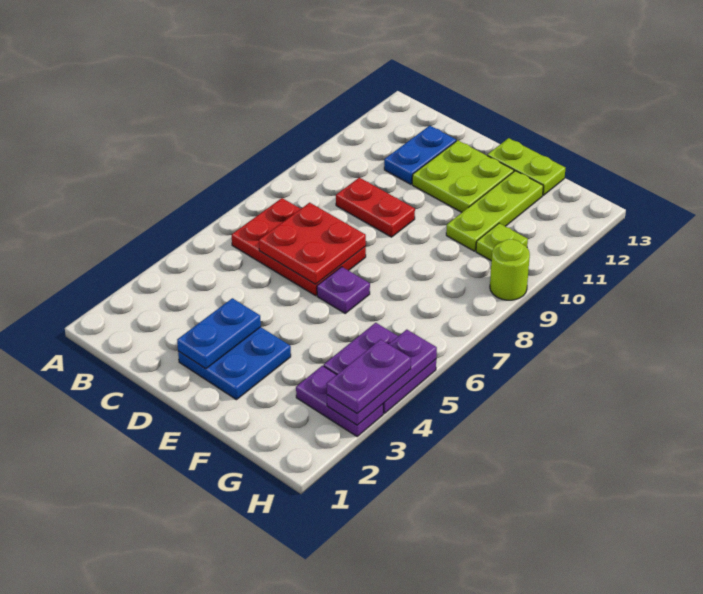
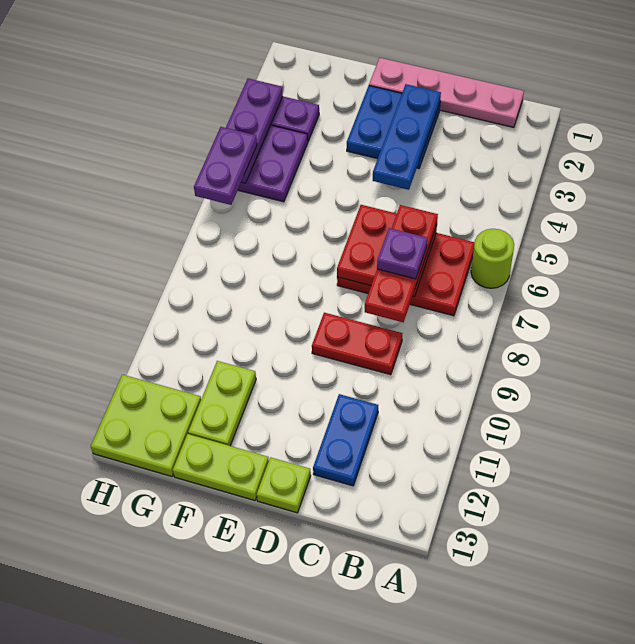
none -> pink 1x4 plate [369,58,524,127]
none -> red 1x3 plate [365,205,438,322]
blue 1x2 plate [177,298,261,369] -> blue 1x3 plate [373,84,441,190]
lime 2x2 plate [412,140,514,212] -> lime 2x2 plate moved to [91,375,201,476]
purple 1x1 plate [317,267,370,313] -> purple 1x1 plate moved to [377,228,427,279]
lime 1x3 plate [446,171,543,251] -> lime 1x2 plate [188,361,256,446]
lime 1x1 plate [476,223,528,261] -> lime 1x1 plate moved to [257,457,311,513]
purple 1x2 plate [327,339,411,413] -> purple 1x2 plate moved to [194,127,257,205]
lime 1x1 round brick [490,239,530,300] -> lime 1x1 round brick moved to [471,229,514,288]

